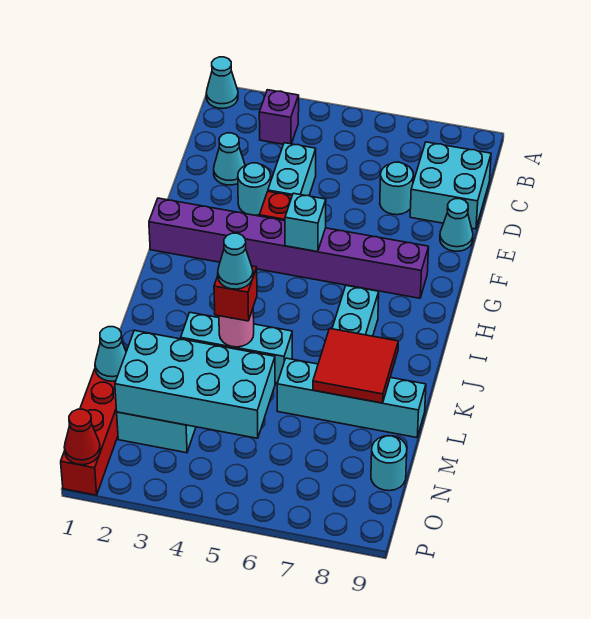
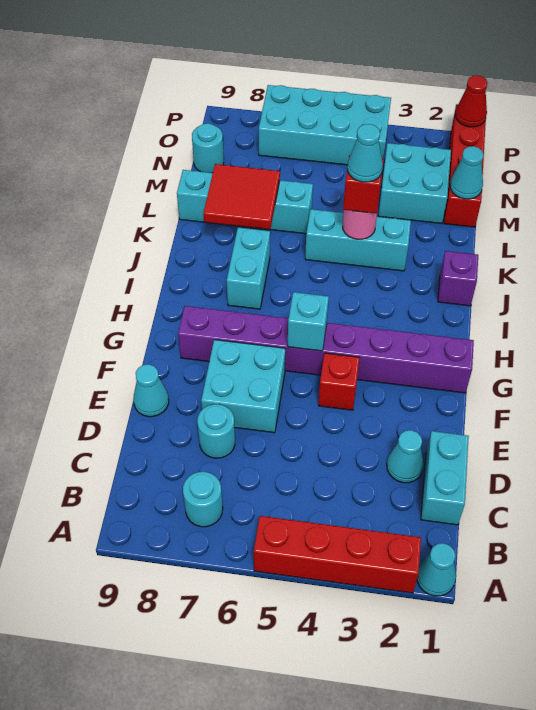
none -> red 1x4 brick [254,516,421,593]
purple 1x1 brick [259,90,299,144] -> purple 1x1 brick moved to [438,251,478,306]
cyan 2x2 brick [410,142,491,229] -> cyan 2x2 brick moved to [201,340,285,433]
cyan 1x2 brick [268,143,316,196] -> cyan 1x2 brick moved to [421,431,469,525]
cyan 1x1 round brick [238,163,271,215] -> cyan 1x1 round brick moved to [183,472,223,527]
cyan 2x4 brick [115,330,275,438] -> cyan 2x4 brick moved to [259,85,391,165]

